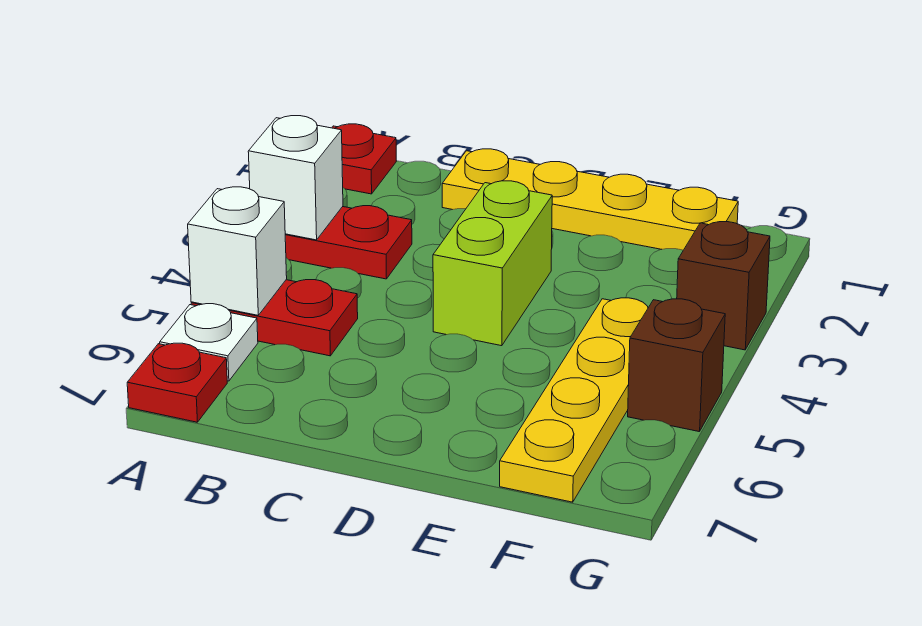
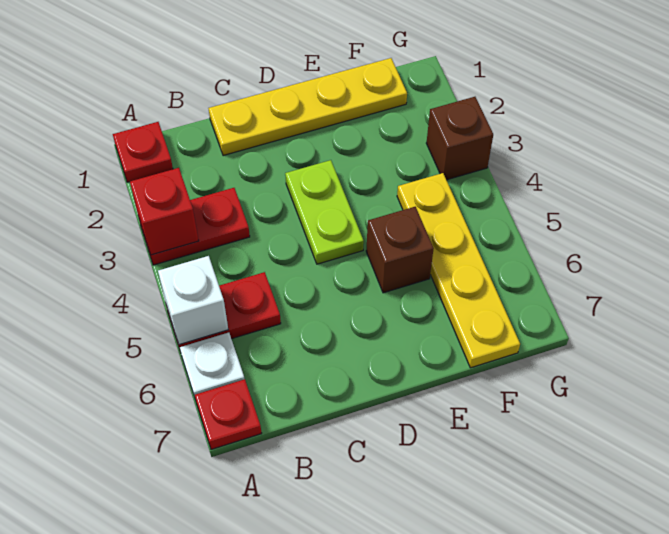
white 1x1 brick [248,116,343,240] -> red 1x1 brick [130,168,199,255]
lime 1x2 brick [433,181,552,346] -> lime 1x2 plate [285,160,364,264]
brown 1x1 brick [628,299,725,432] -> brown 1x1 brick moved to [366,207,434,293]

